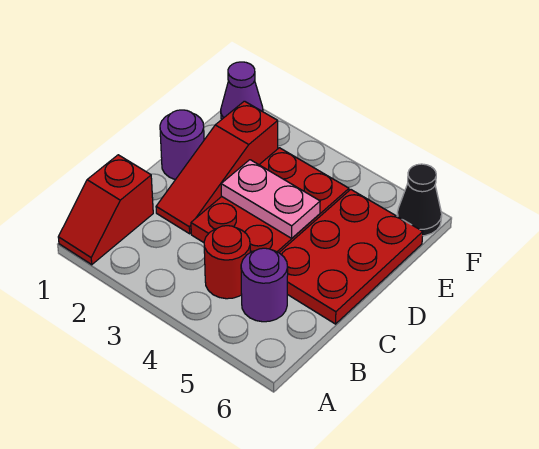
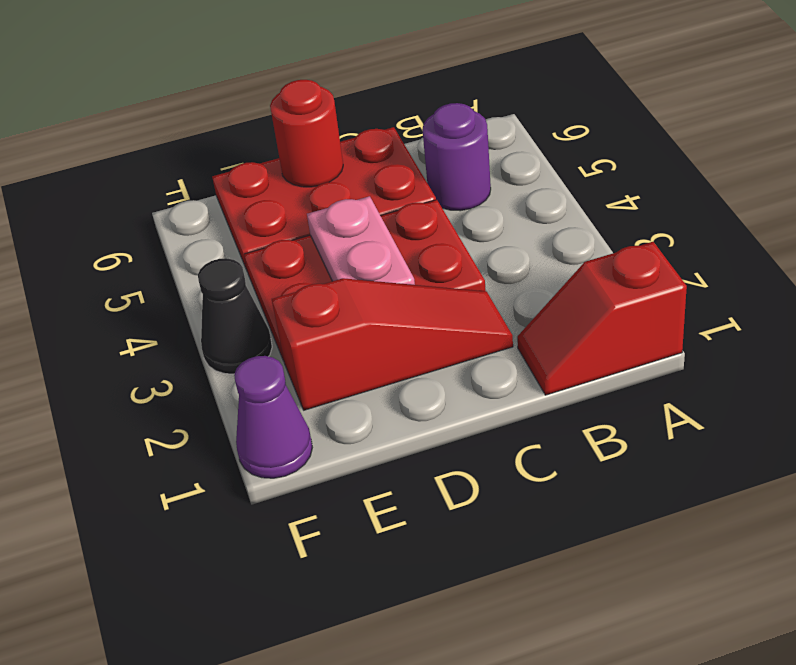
red 1x2 slope [58,155,153,265] -> red 1x2 slope turned to [517,242,687,395]
red 1x1 round brick [204,226,250,299] -> red 1x1 round brick moved to [270,80,343,187]
purple 1x1 round brick [160,110,204,180] -> none
black 1x1 cone [397,164,442,236] -> black 1x1 cone moved to [198,258,272,374]

